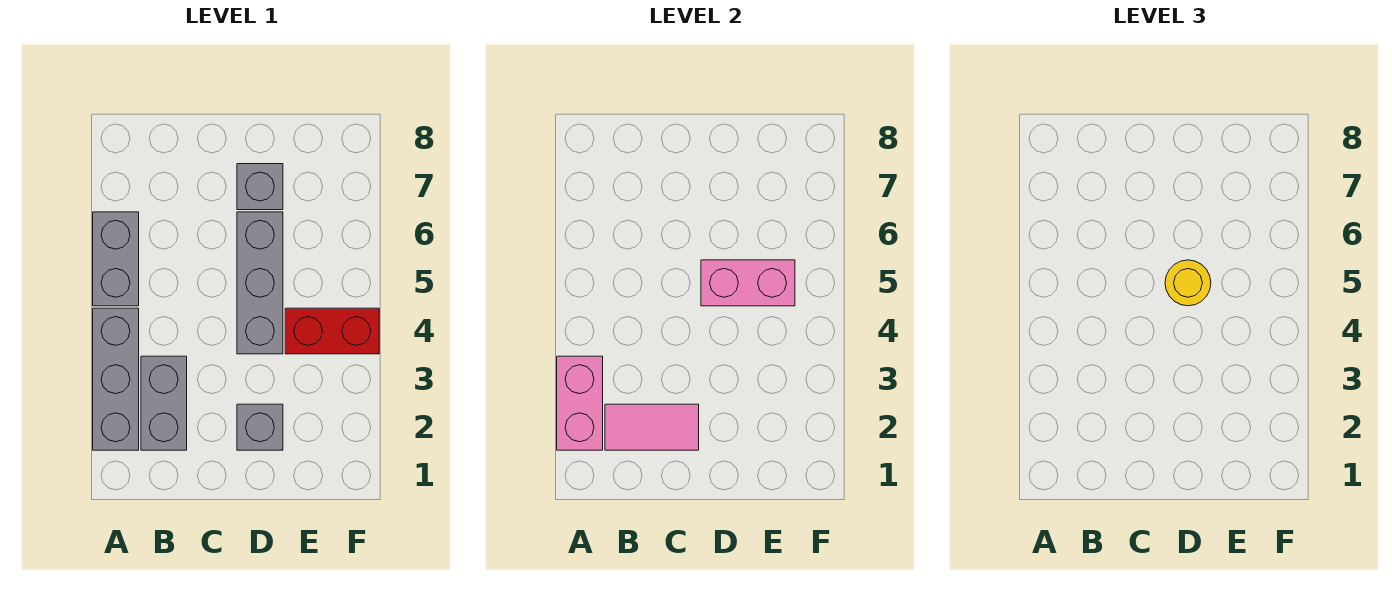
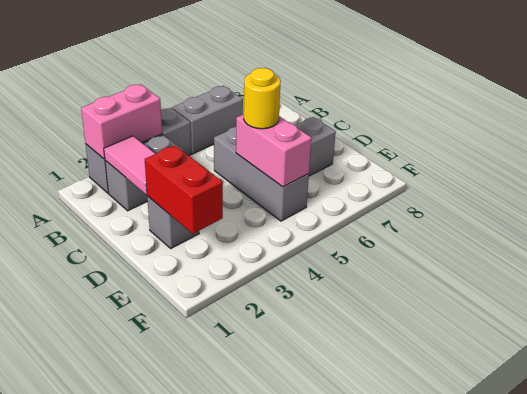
grey 1x3 brick [237,212,283,354] -> grey 1x3 brick turned to [214,127,309,221]
red 1x2 brick [285,308,379,354] -> red 1x2 brick moved to [145,145,223,234]

